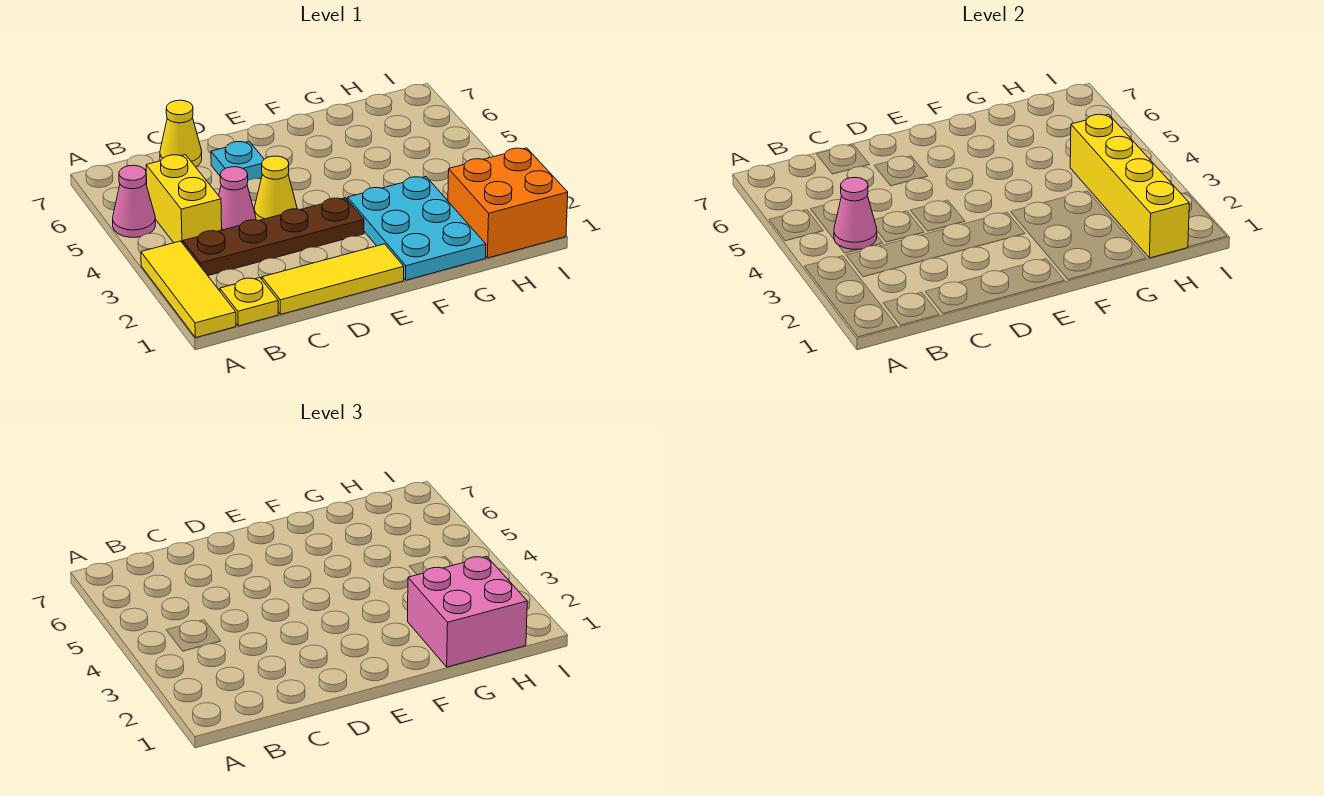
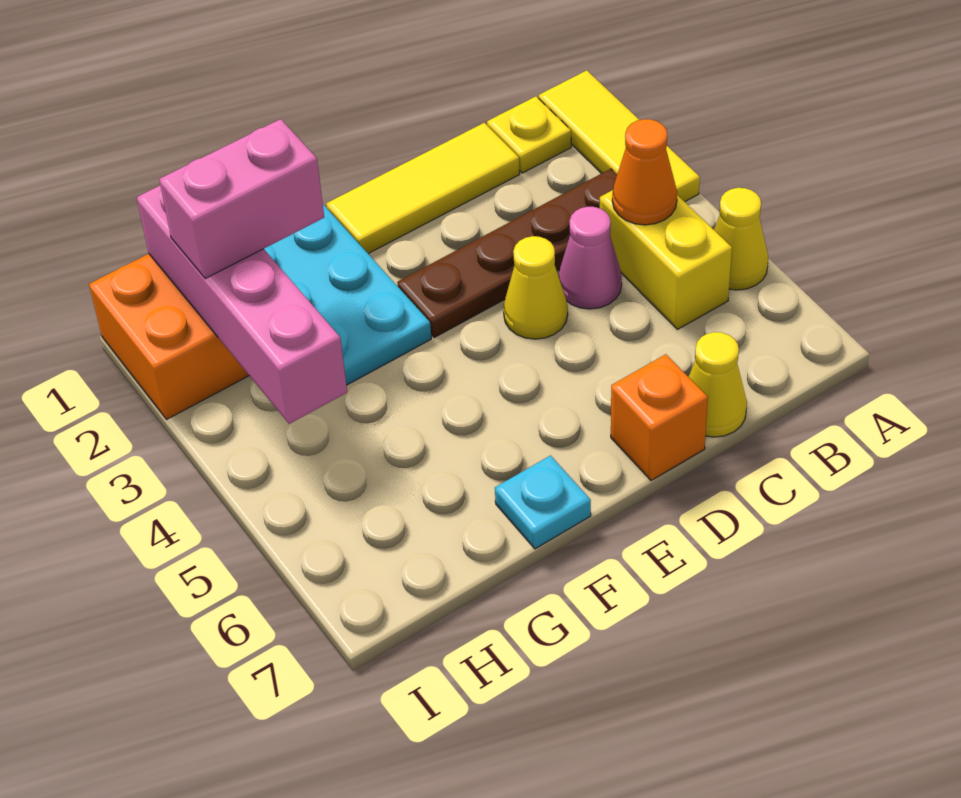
pink 1x1 cone [113,165,156,237] -> yellow 1x1 cone [714,188,768,290]
pink 1x1 cone [834,177,877,249] -> orange 1x1 cone [612,119,677,225]
cyan 1x1 plate [211,142,264,180] -> cyan 1x1 plate moved to [495,456,591,549]
none -> orange 1x1 brick [611,354,708,480]
pink 2x2 brick [407,557,527,667] -> pink 1x2 brick [159,119,324,279]
yellow 1x4 brick [1070,114,1189,258] -> pink 1x4 brick [137,186,347,424]

